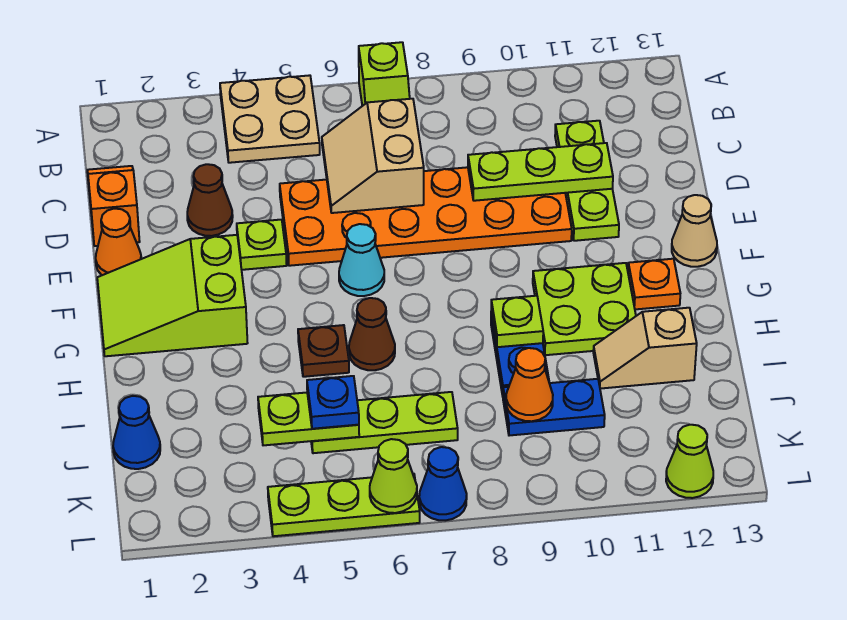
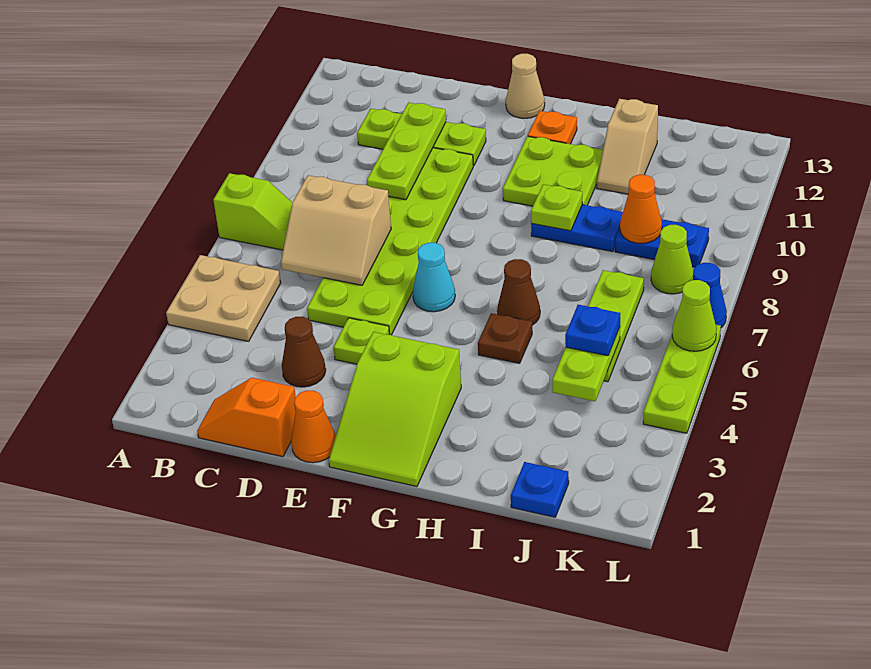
orange 2x6 plate [280,167,572,266] -> lime 2x6 plate [307,148,473,335]
blue 1x1 cone [113,396,160,469] -> blue 1x1 plate [511,462,569,517]
blue 1x2 plate [503,379,605,436] -> blue 1x2 plate turned to [615,219,709,267]
lime 1x1 cone [666,425,713,498] -> lime 1x1 cone moved to [651,225,693,294]

